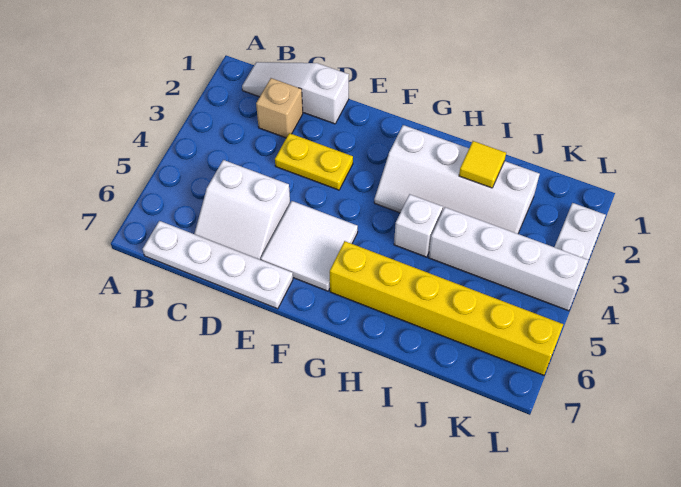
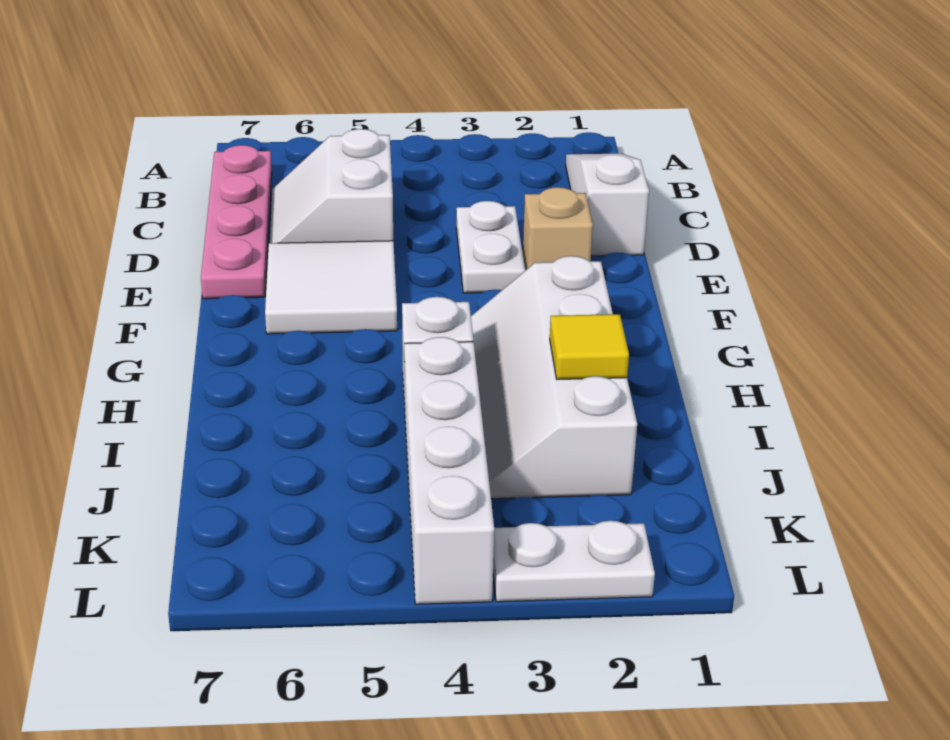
white 1x4 plate [143,221,293,309] -> pink 1x4 plate [201,145,272,299]
tan 1x1 brick [256,78,303,138] -> tan 1x1 brick moved to [523,187,593,270]
yellow 1x2 plate [275,133,353,190] -> white 1x2 plate [456,201,525,293]
yellow 1x6 brick [330,241,563,375] -> none

